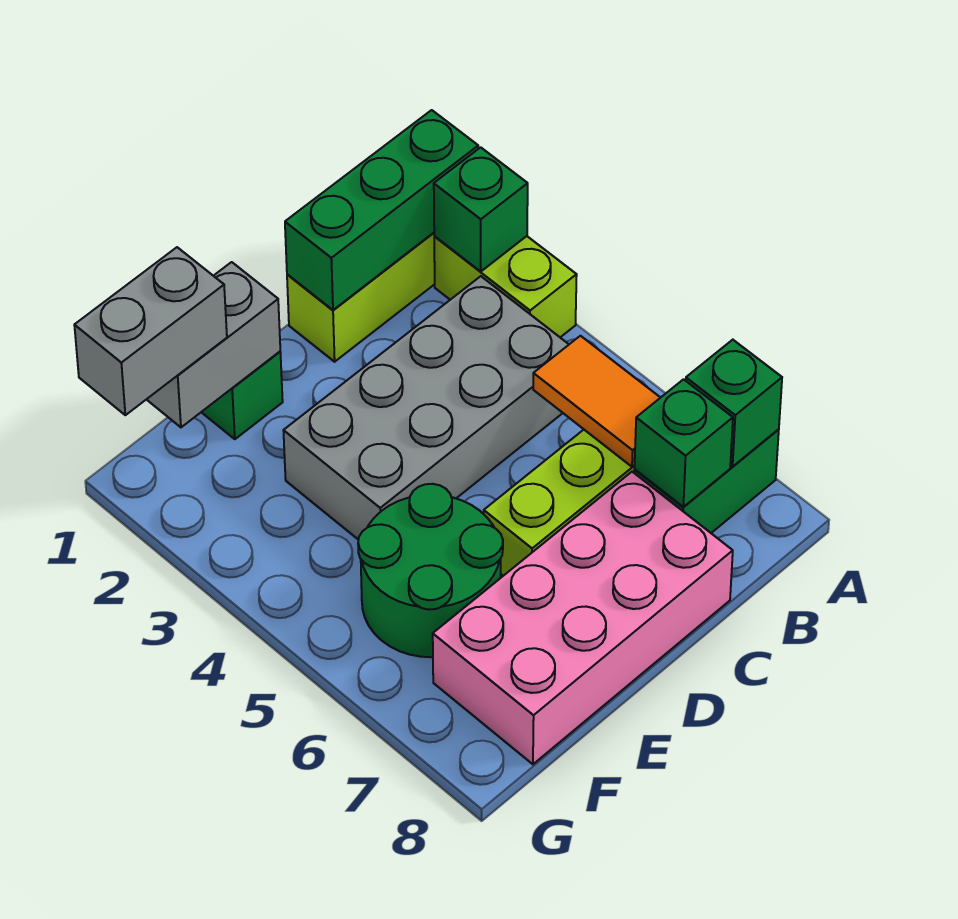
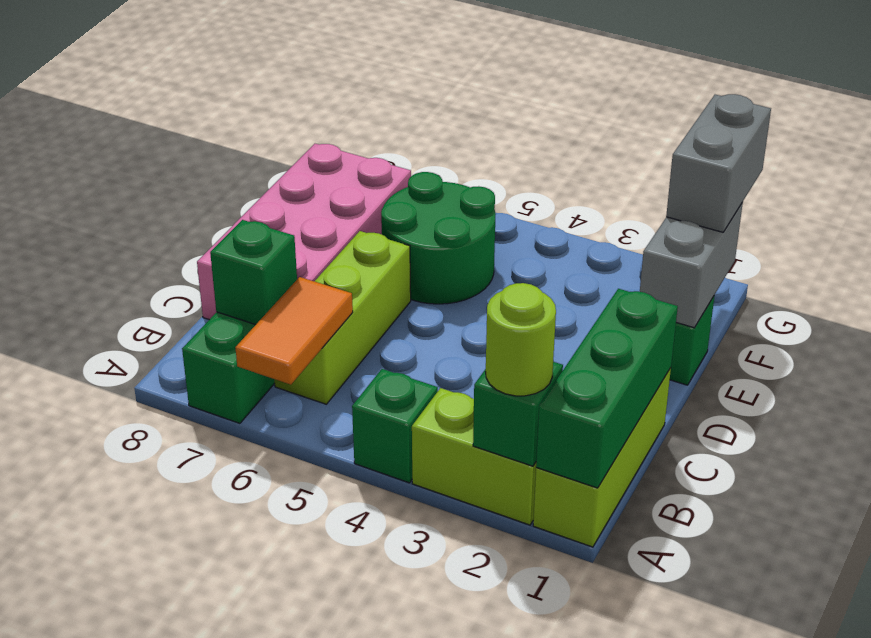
none -> lime 1x1 round brick [486,283,556,396]
green 1x1 brick [686,340,782,467] -> green 1x1 brick moved to [352,369,438,483]
grey 2x4 brick [283,276,569,540] -> none
orange 1x2 tile [533,336,660,467] -> orange 1x2 tile turned to [235,277,353,385]

